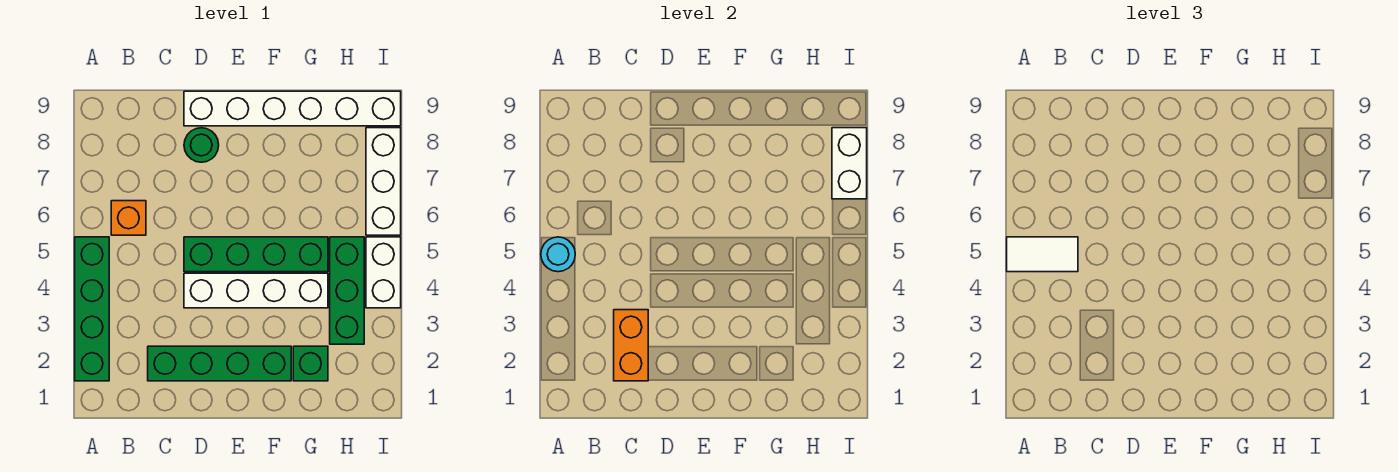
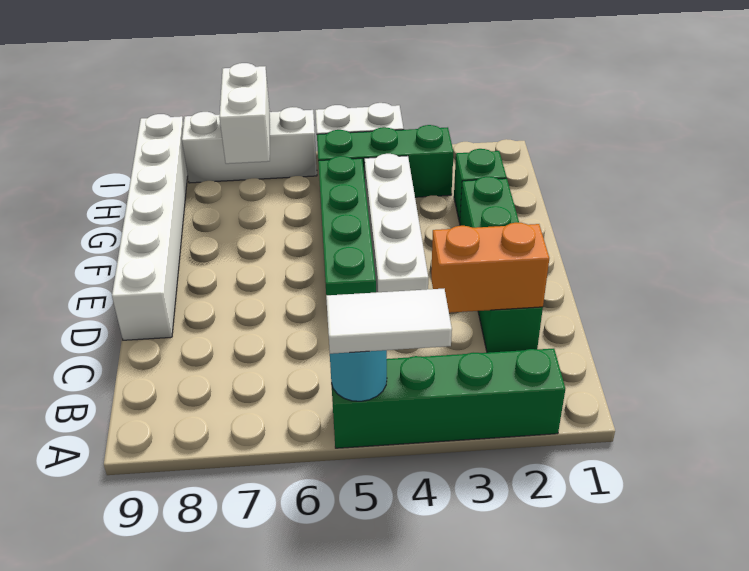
white 1x2 tile [1007,237,1078,272] -> white 1x2 tile turned to [326,289,452,354]
orange 1x1 brick [111,201,146,235] -> none
green 1x1 round brick [184,128,219,162] -> none
white 1x2 brick [832,128,867,199] -> white 1x2 brick turned to [219,63,270,164]

